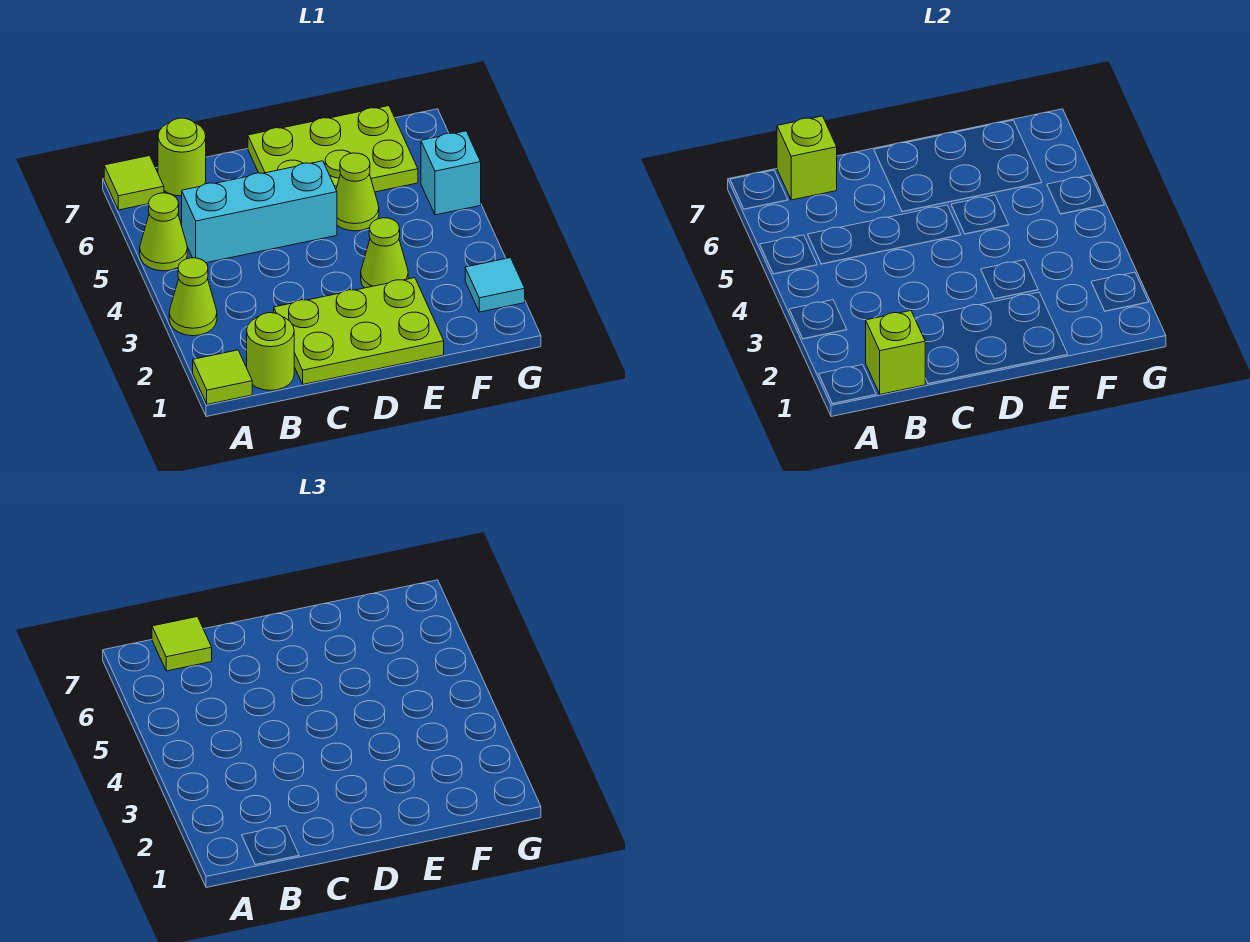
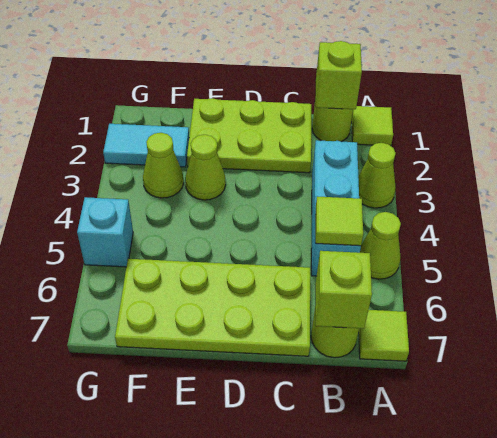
cyan 1x3 brick [182,161,337,263] -> cyan 1x3 brick turned to [311,140,361,276]
lime 1x1 tile [152,617,212,671] -> lime 1x1 tile moved to [315,197,363,246]
lime 2x3 plate [248,106,418,192] -> lime 2x4 plate [115,259,310,356]
lime 1x1 cone [336,153,379,231] -> lime 1x1 cone moved to [143,133,184,198]
cyan 1x1 tile [465,258,525,312] -> cyan 1x2 tile [103,124,189,167]

